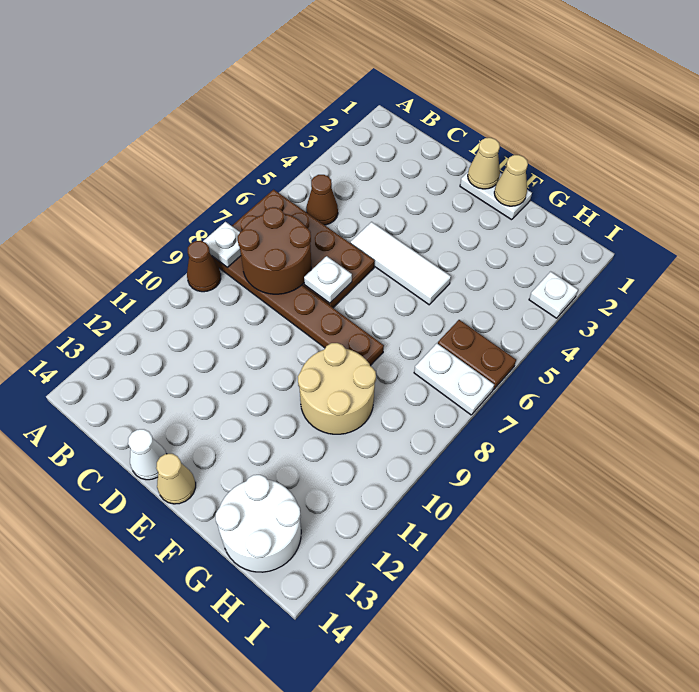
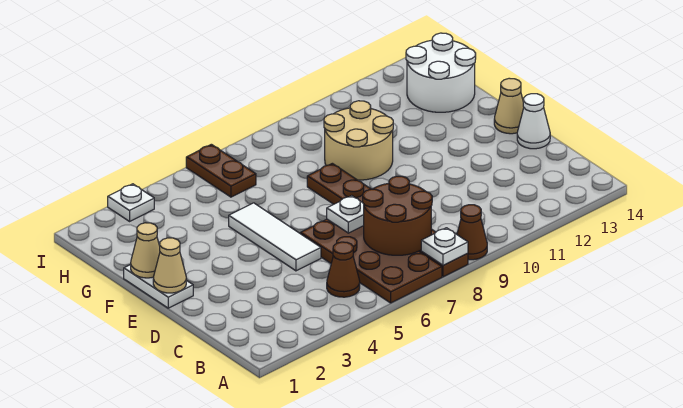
white 1x2 plate [414,343,494,415] -> none

